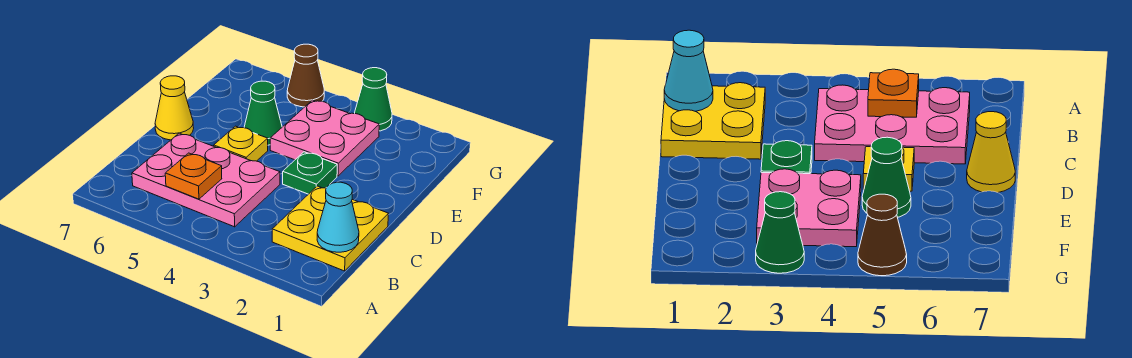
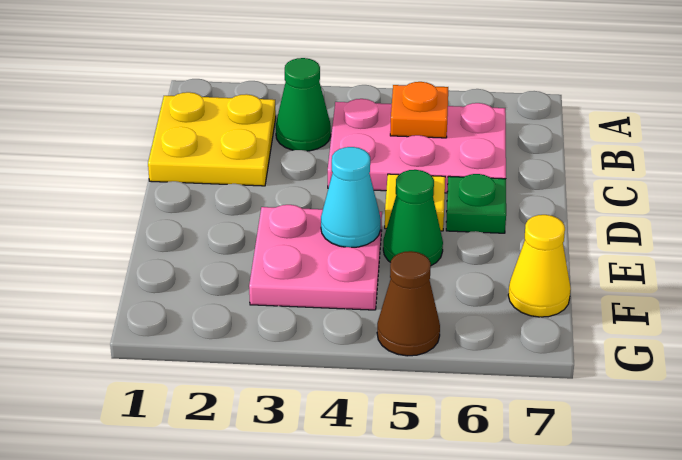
cyan 1x1 cone [317,182,359,252] -> cyan 1x1 cone moved to [321,147,381,247]
green 1x1 plate [283,152,337,194] -> green 1x1 plate moved to [446,174,506,233]
yellow 1x1 cone [155,76,194,140] -> yellow 1x1 cone moved to [508,215,571,317]
green 1x1 cone [355,68,392,131] -> green 1x1 cone moved to [276,58,331,151]

